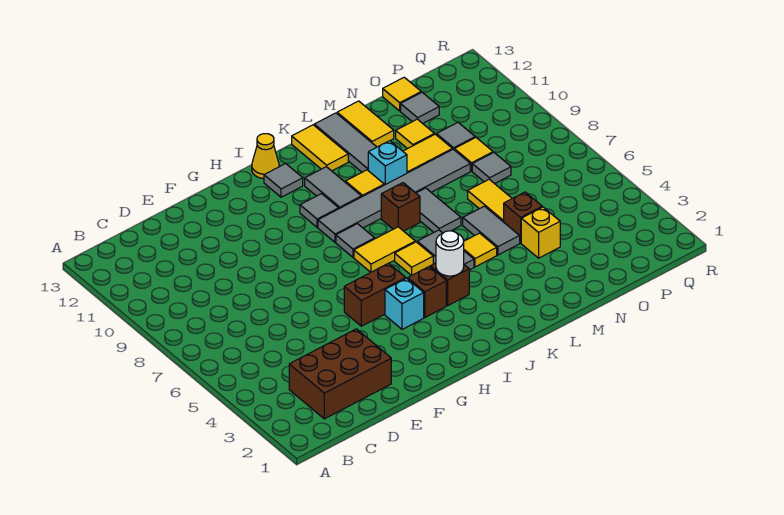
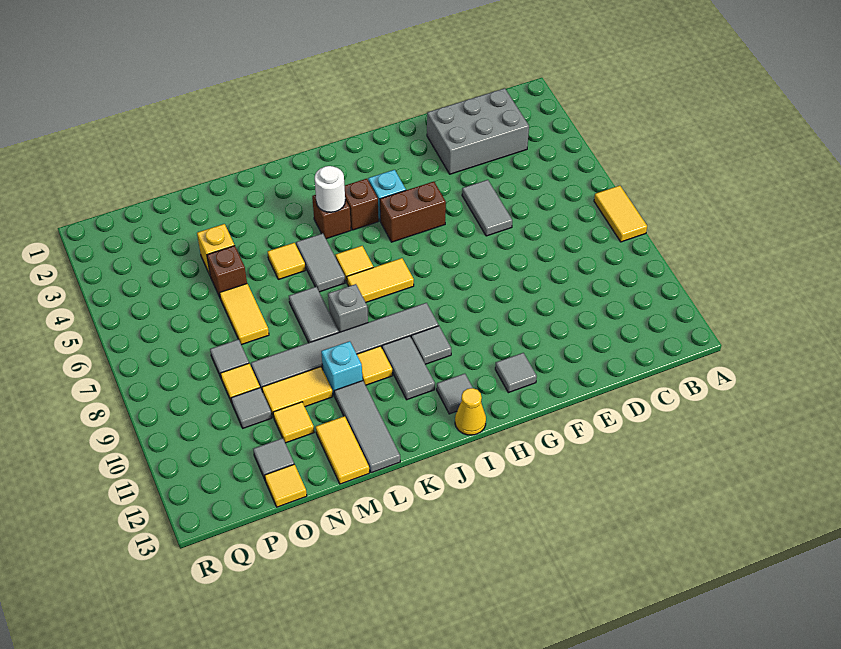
brown 2x3 brick [289,329,391,419] -> grey 2x3 brick [427,88,529,174]
grey 1x1 tile [336,224,375,257] -> grey 1x1 tile moved to [495,353,537,393]
brown 1x1 brick [381,183,420,231] -> grey 1x1 brick [328,284,368,332]
yellow 1x2 tile [292,125,348,171] -> yellow 1x2 tile moved to [594,186,647,242]
grey 1x2 tile [463,206,520,255] -> grey 1x2 tile moved to [462,180,512,236]

